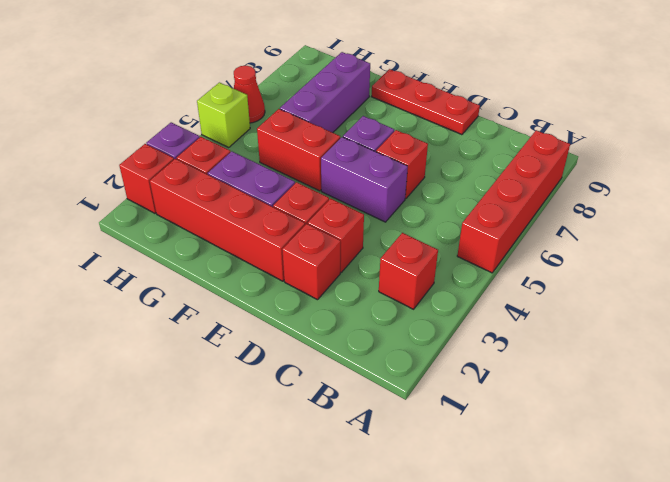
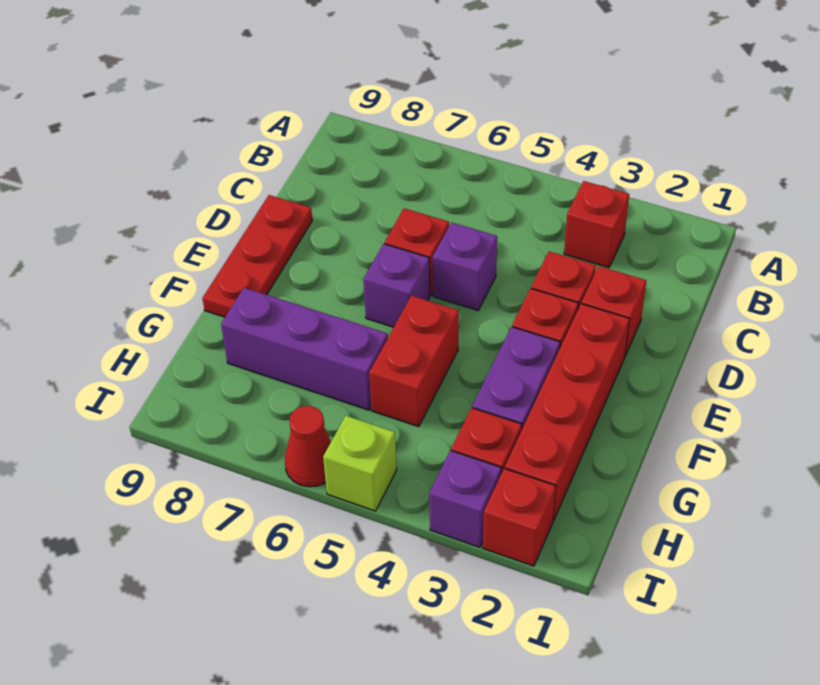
red 1x4 brick [457,130,570,273] -> none
purple 1x2 brick [321,137,408,222] -> purple 1x1 brick [433,222,497,310]

